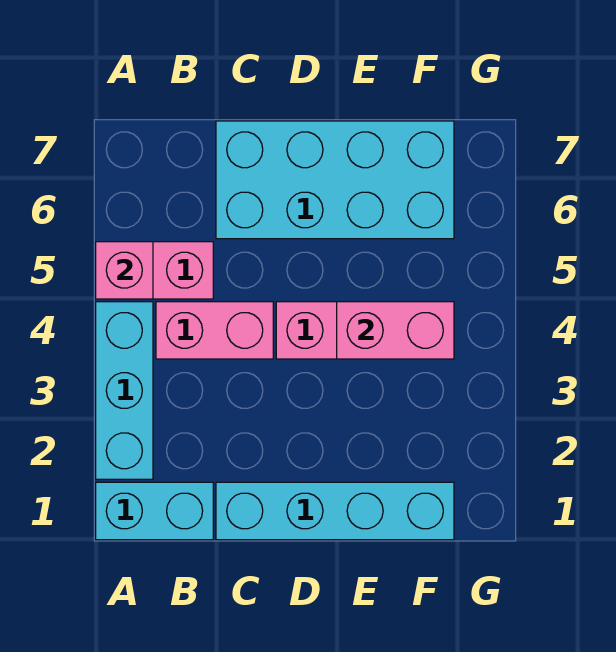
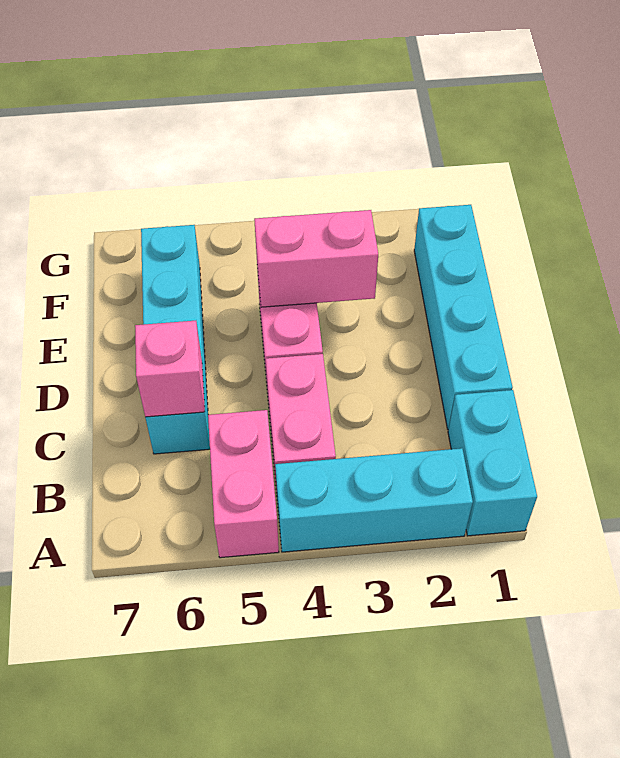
pink 1x1 brick [96,242,153,299] -> pink 1x1 brick moved to [135,321,205,417]
cyan 2x4 brick [216,121,454,239] -> cyan 1x4 brick [141,225,210,454]
pink 1x2 brick [337,302,454,359] -> pink 1x2 brick turned to [254,210,378,307]

